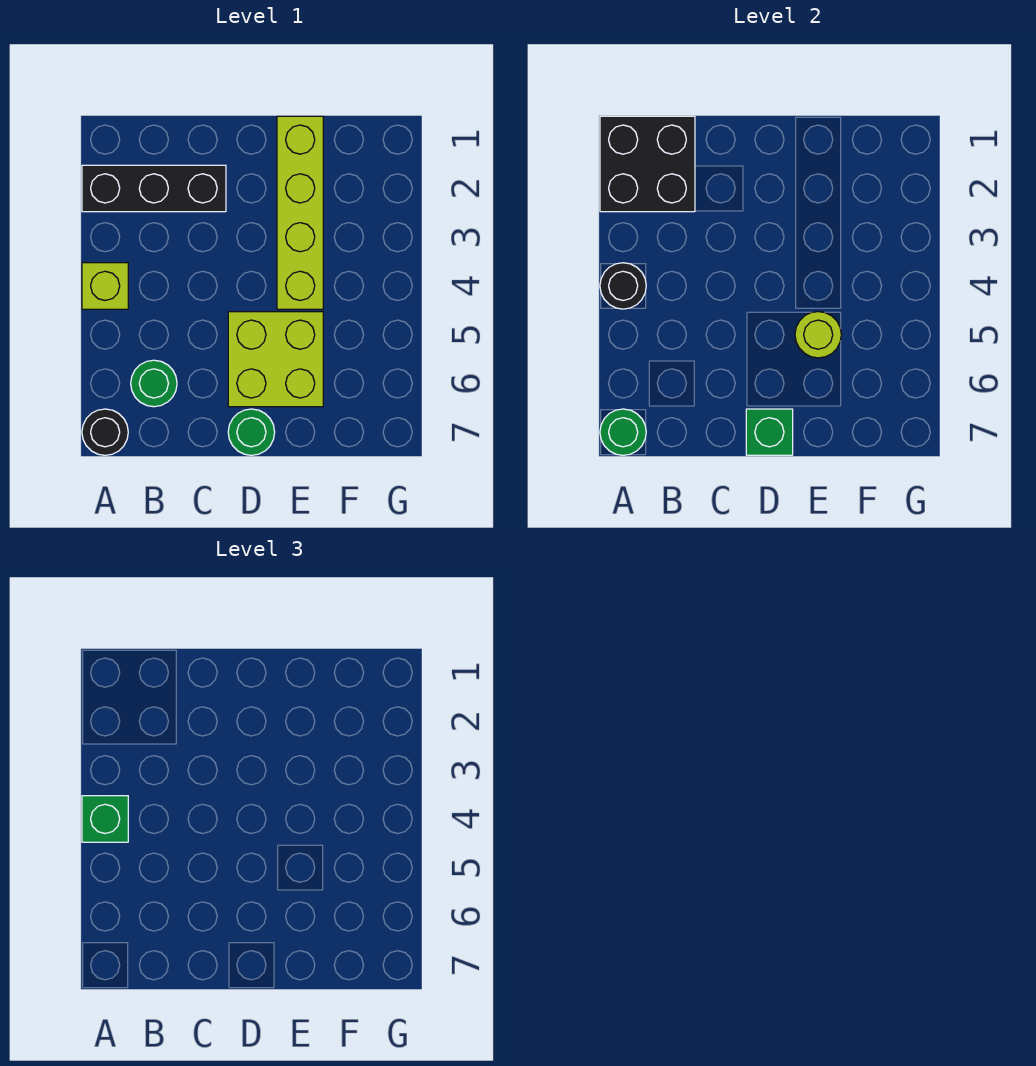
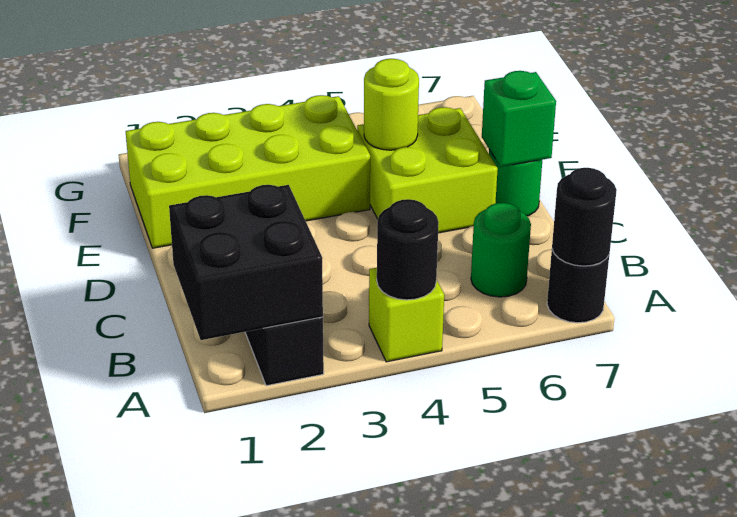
green 1x1 brick [82,796,128,842] -> none
green 1x1 round brick [600,409,646,455] -> black 1x1 round brick [552,168,617,266]
lime 1x4 brick [277,116,323,309] -> lime 2x4 brick [126,95,370,248]

